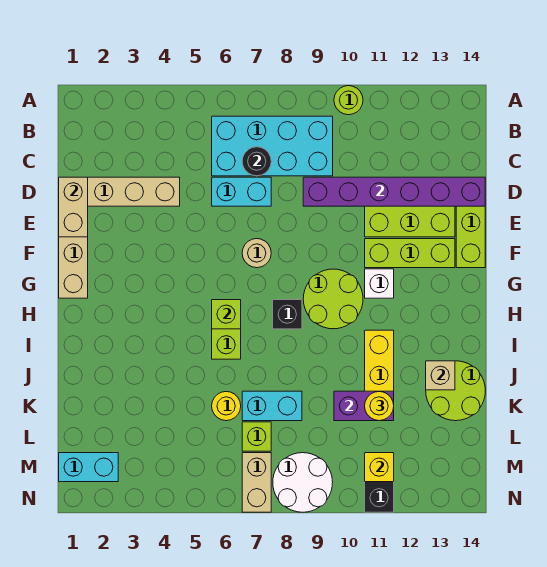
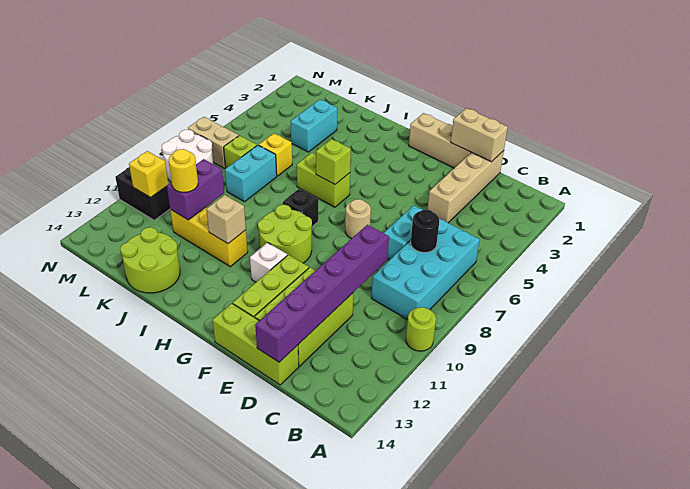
tan 1x1 brick [426,361,455,390] -> tan 1x1 brick moved to [207,195,246,244]
yellow 1x1 round brick [212,392,241,421] -> yellow 1x1 brick [259,133,292,176]
cyan 1x2 brick [59,453,118,482] -> cyan 1x2 brick moved to [290,100,337,152]

